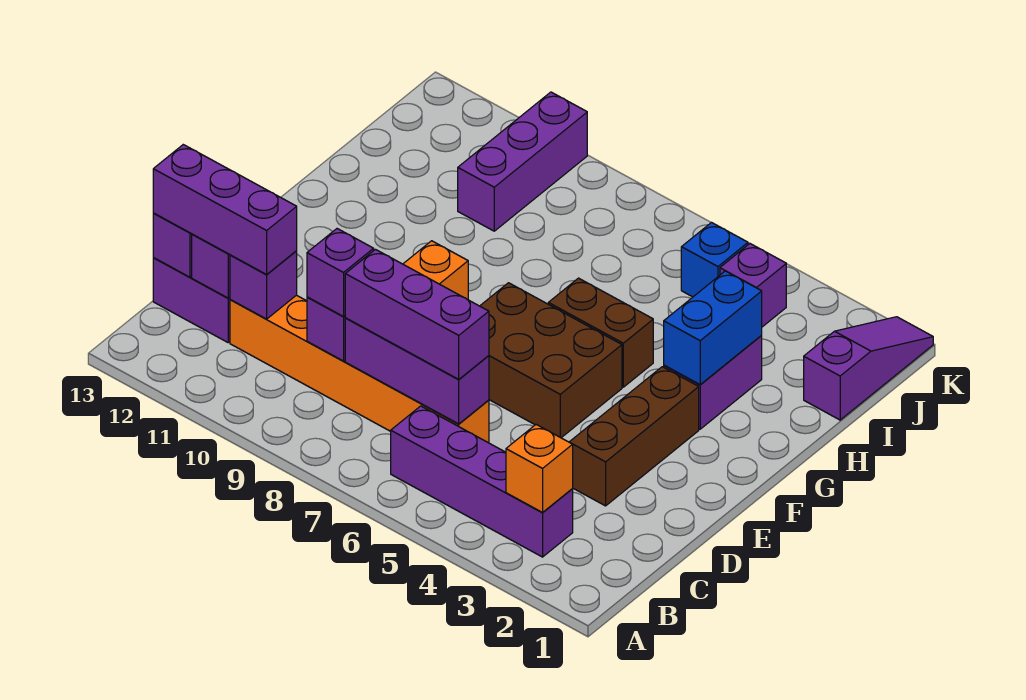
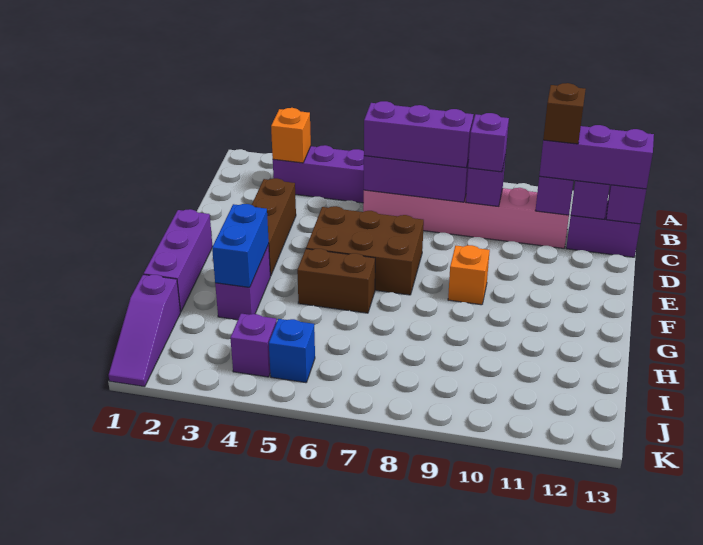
orange 1x6 brick [230,295,489,443] -> pink 1x6 brick [363,188,569,248]
none -> brown 1x1 brick [543,83,586,144]
purple 1x3 brick [458,92,587,231] -> purple 1x3 brick moved to [144,209,213,312]

